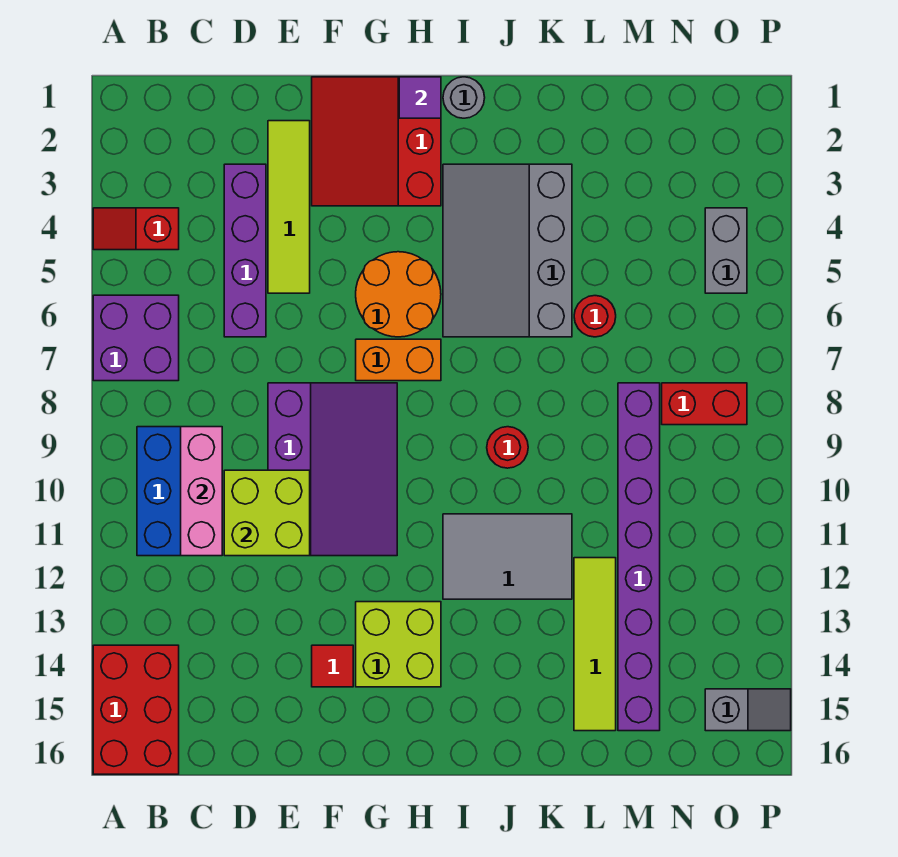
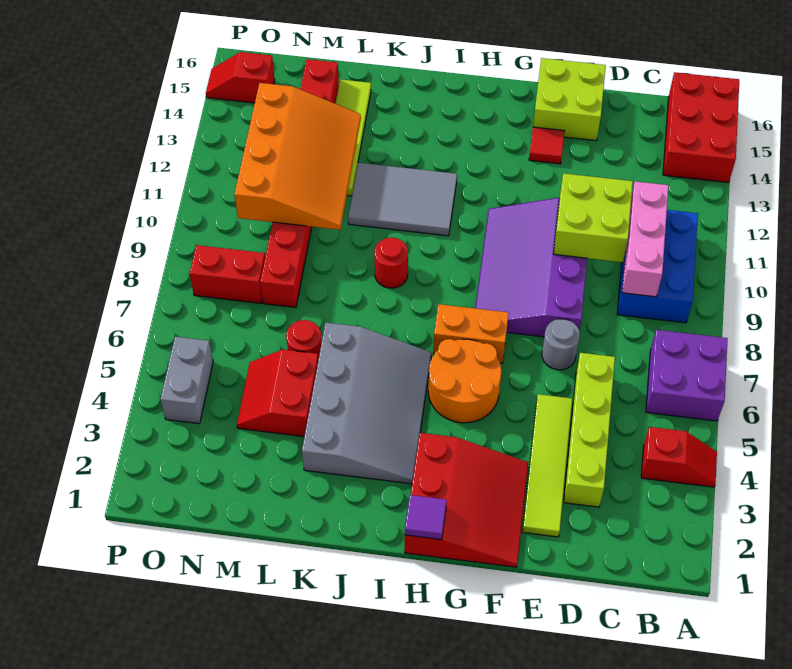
purple 1x4 brick [224,164,266,337] -> lime 1x4 brick [564,353,615,507]
lime 2x2 brick [356,602,441,687] -> lime 2x2 brick moved to [533,58,606,141]
grey 1x1 round brick [443,77,485,118] -> grey 1x1 round brick moved to [542,319,580,370]
none -> red 2x2 slope [237,349,318,437]
none -> orange 3x4 slope [235,83,361,230]
purple 1x8 brick [618,383,660,731] -> red 1x8 brick [260,59,339,308]
grey 1x2 slope [705,689,791,731] -> red 1x2 slope [206,52,275,103]

